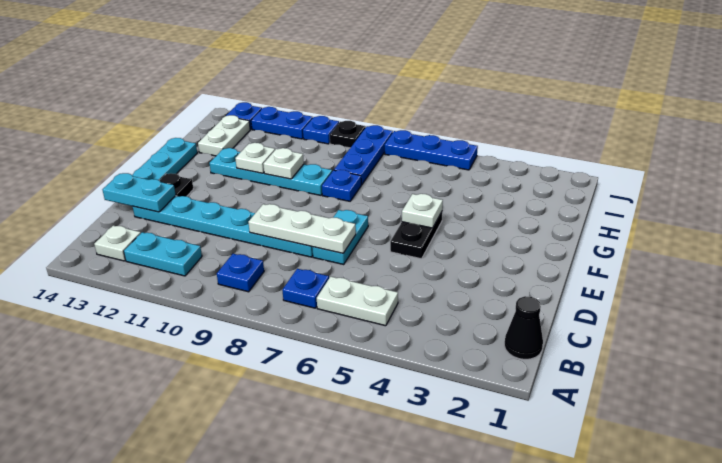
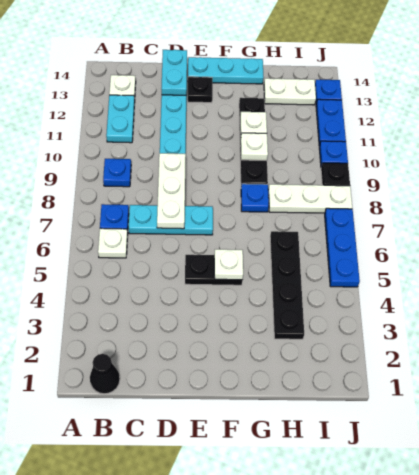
white 1x2 plate [317,277,398,326] -> white 1x1 plate [98,228,128,258]
cyan 1x2 plate [312,210,368,264] -> cyan 1x3 plate [129,205,213,235]
cyan 1x4 plate [209,148,332,195] -> black 1x4 plate [239,98,268,185]
none -> black 1x4 plate [270,231,304,339]
blue 1x3 plate [334,125,393,185] -> white 1x3 plate [268,184,352,213]

